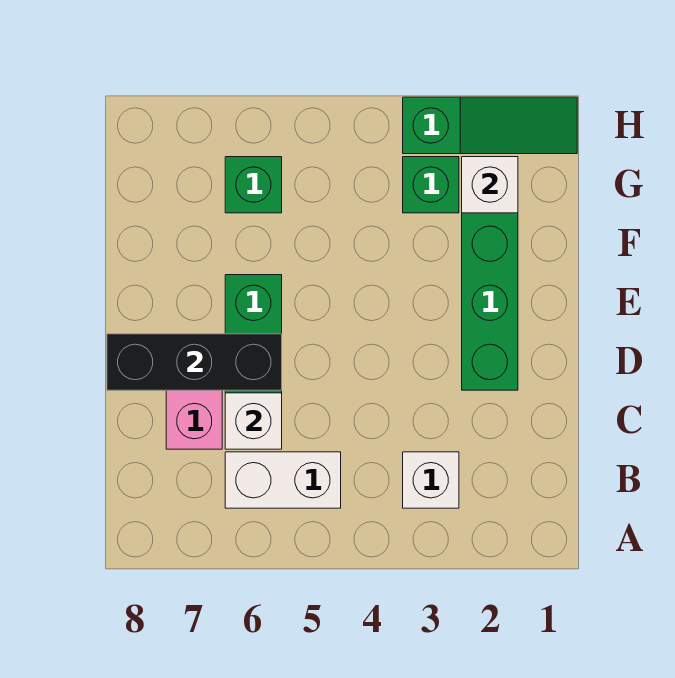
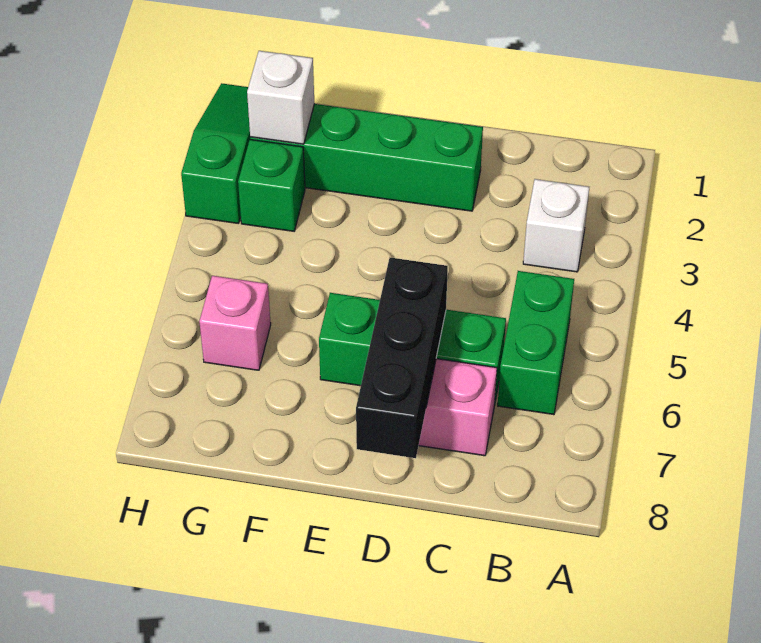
white 1x2 brick [225,452,341,508] -> green 1x2 brick [498,271,574,415]
white 1x1 brick [225,393,282,449] -> none
green 1x1 brick [225,157,282,213] -> pink 1x1 brick [199,276,271,370]

